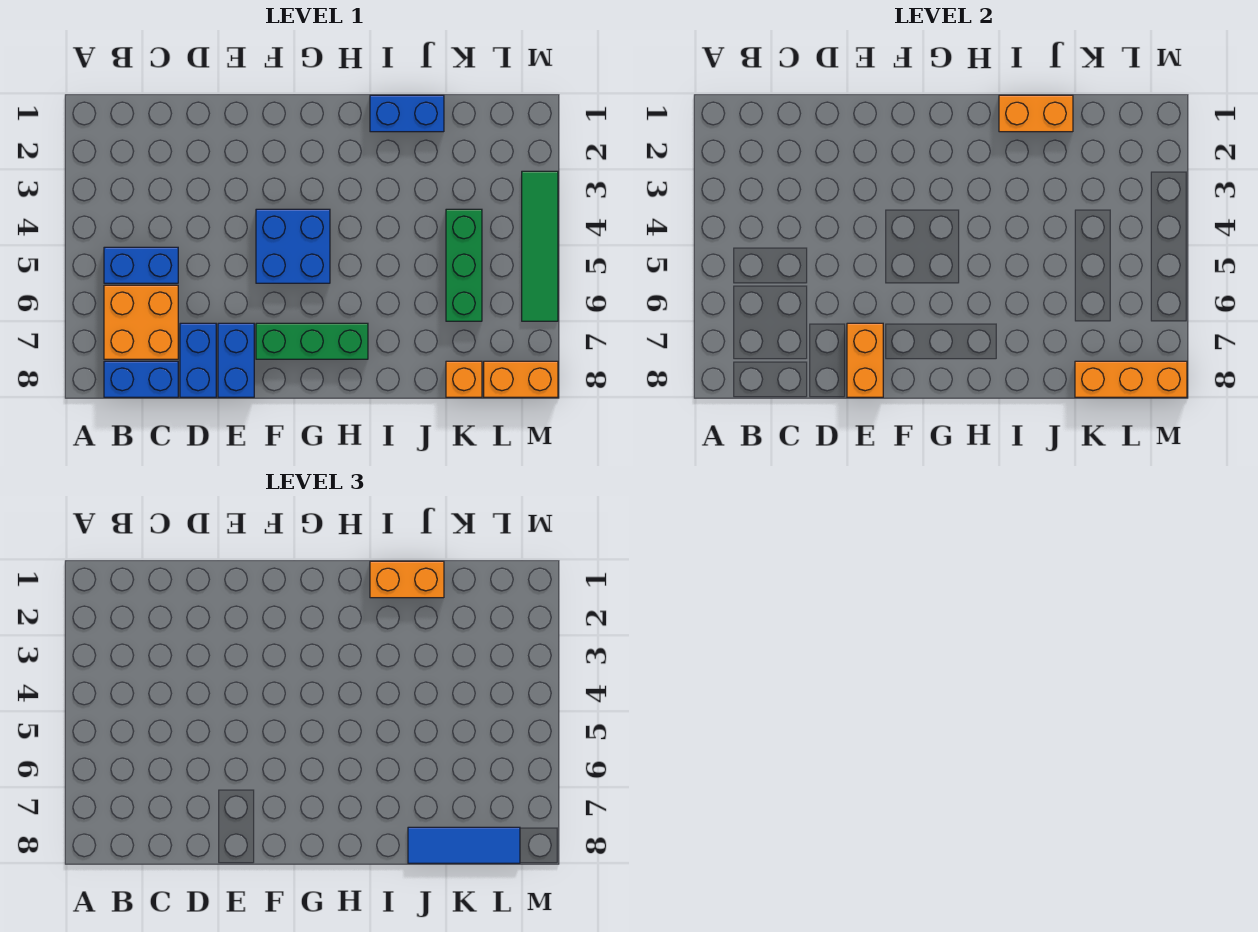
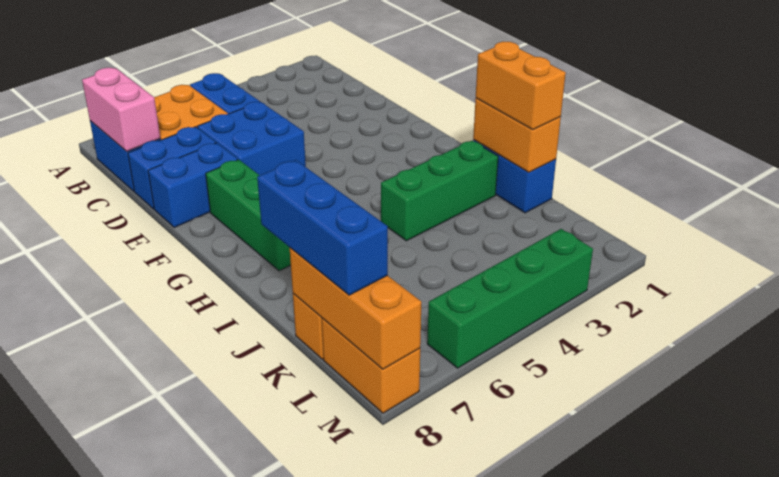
none -> pink 1x2 brick [82,68,160,151]
orange 1x2 brick [847,323,883,397] -> none
blue 2x2 brick [256,209,330,283] -> blue 2x2 brick moved to [197,102,306,175]
blue 1x3 tile [408,827,520,863] -> blue 1x3 brick [257,160,388,295]
green 1x3 brick [446,209,482,321] -> green 1x3 brick moved to [381,141,498,241]
green 1x4 tile [522,171,558,321] -> green 1x4 brick [427,229,593,368]

